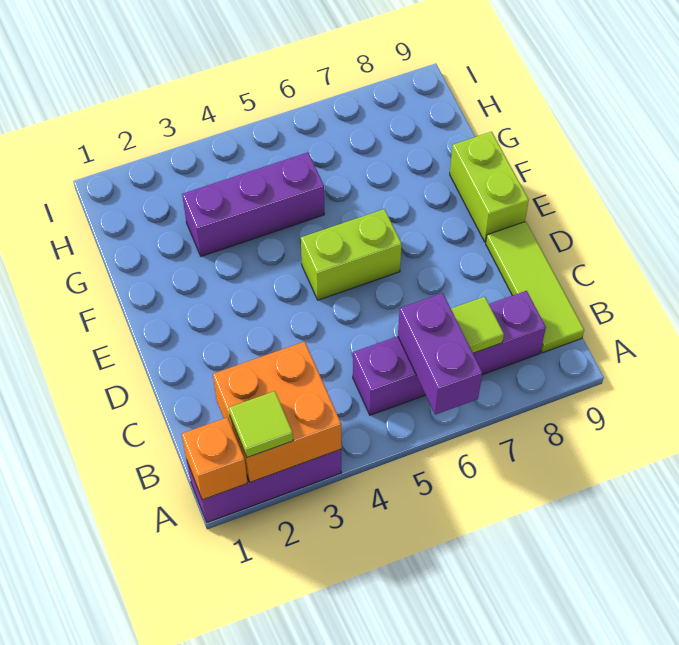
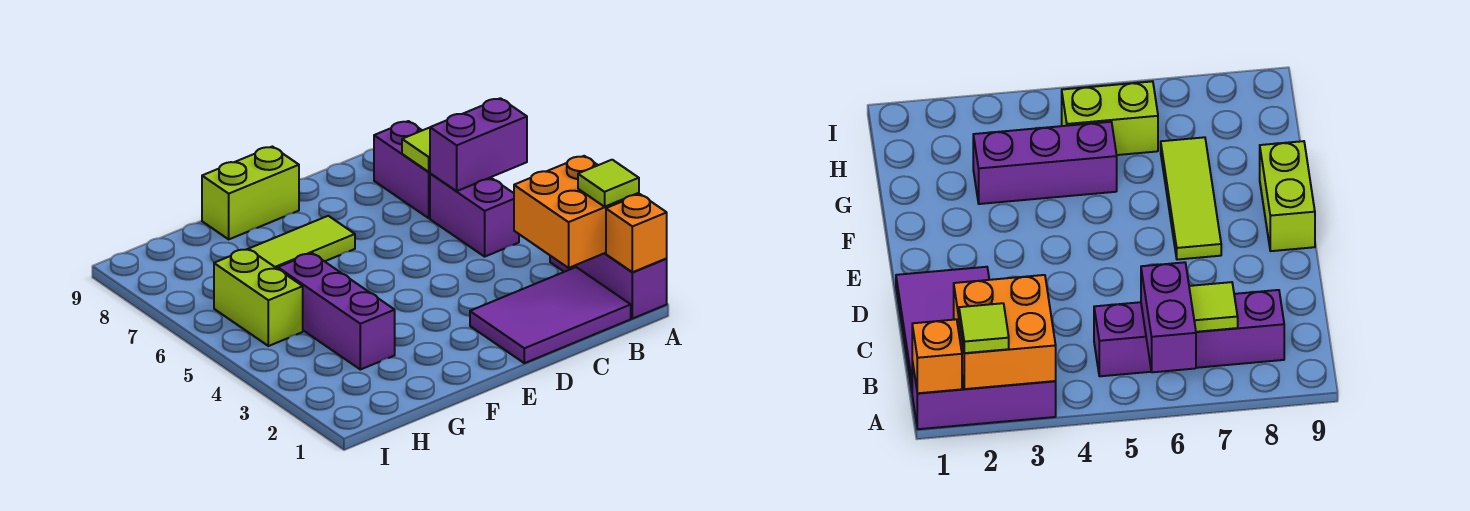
none -> purple 2x3 tile [470,267,631,363]
lime 1x3 tile [486,222,584,353] -> lime 1x3 tile moved to [249,216,355,269]
lime 1x2 brick [301,209,402,300] -> lime 1x2 brick moved to [214,249,303,346]

